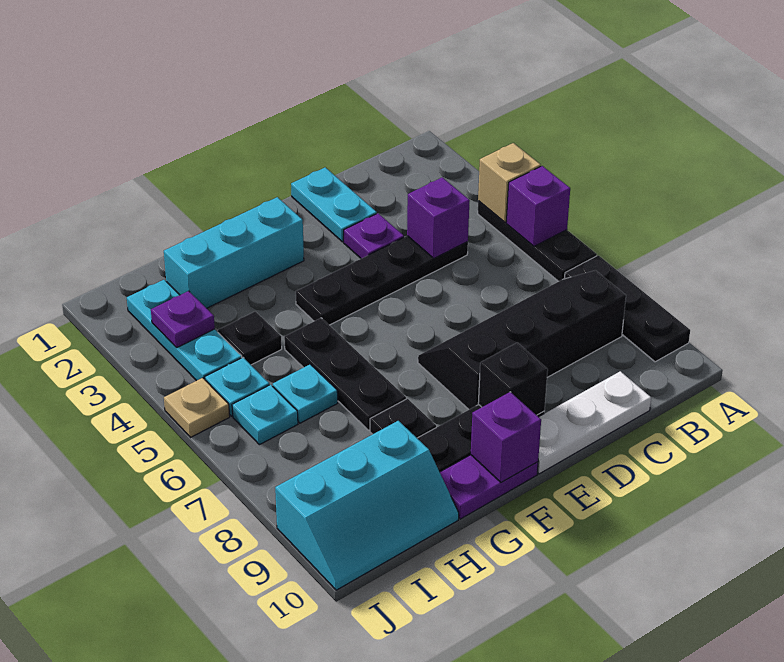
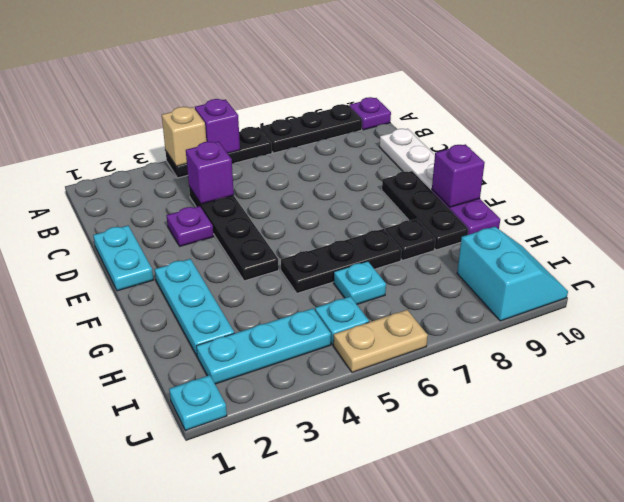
black 2x4 slope [418,270,626,409] -> none
cyan 1x2 plate [291,167,377,242] -> cyan 1x2 plate turned to [93,226,153,291]
black 1x1 brick [478,343,548,415] -> none
cyan 1x3 brick [164,197,304,308] -> cyan 1x3 plate [155,259,234,355]
black 1x1 plate [218,311,282,365] -> none
cyan 2x3 slope [275,421,459,590] -> cyan 2x2 slope [457,227,568,321]
purple 1x1 plate [151,291,215,348] -> purple 1x1 plate moved to [349,97,391,130]
cyan 1x1 plate [232,385,298,445] -> cyan 1x1 plate moved to [169,375,227,431]
tan 1x1 plate [164,378,230,437] -> tan 1x2 plate [333,310,428,373]

